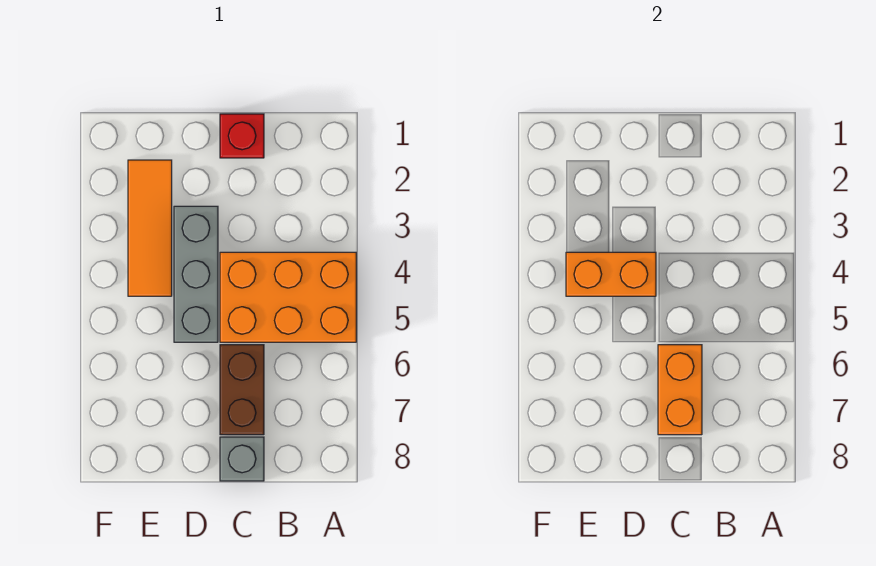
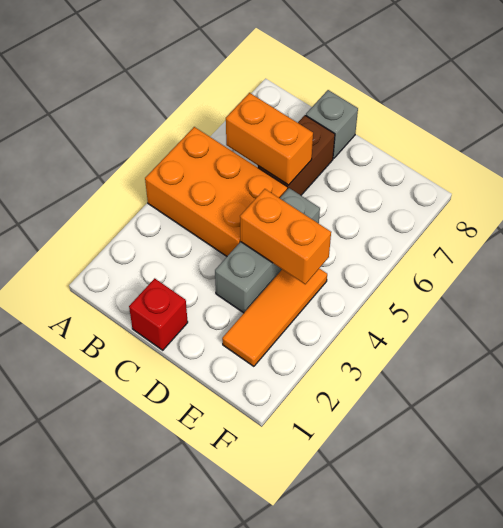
orange 1x2 brick [658,345,702,435] -> orange 1x2 brick turned to [226,93,313,185]

